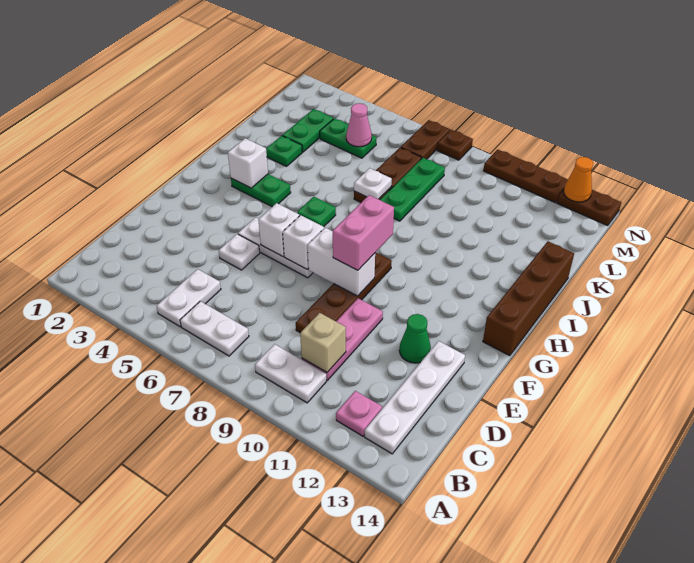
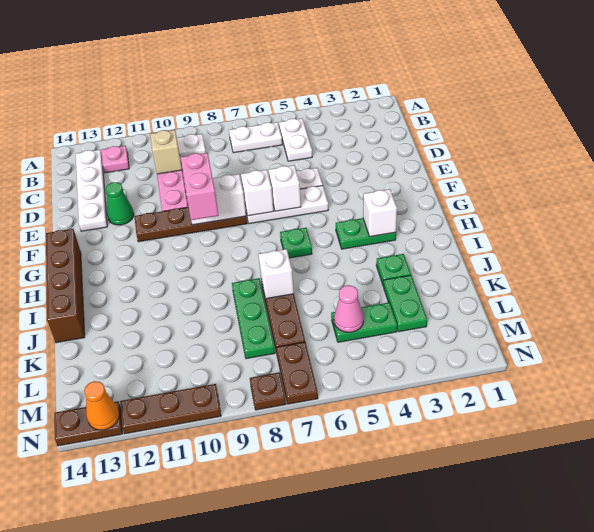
brown 1x4 plate [296,253,392,333] -> brown 1x4 plate turned to [134,207,247,242]
white 1x1 plate [354,168,392,199] -> white 1x1 brick [258,249,294,299]

